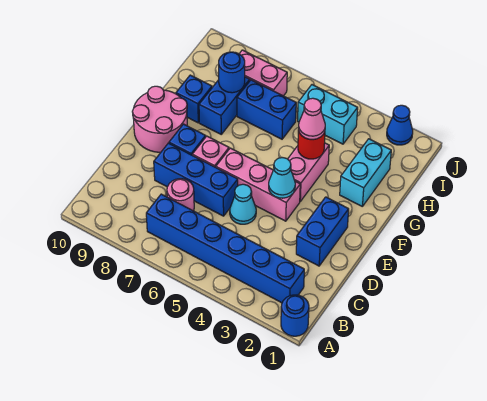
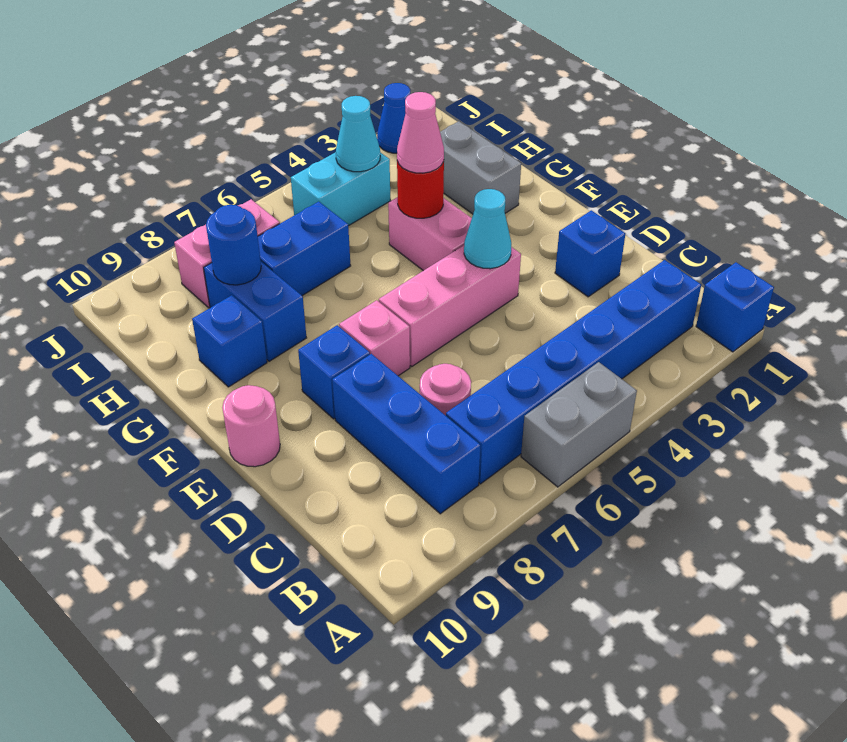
blue 1x1 round brick [281,295,309,336] -> blue 1x1 brick [696,262,774,352]
none -> grey 1x2 brick [521,362,637,487]
blue 1x2 brick [296,197,349,266] -> blue 1x1 brick [555,210,625,297]
cyan 1x1 cone [230,184,256,224] -> cyan 1x1 cone moved to [336,96,380,172]
blue 1x3 brick [154,143,238,216] -> blue 1x3 brick turned to [332,354,480,514]
pink 2x2 round brick [132,86,187,152] -> pink 1x1 round brick [222,385,280,467]
cyan 1x2 brick [340,139,391,206] -> grey 1x2 brick [440,121,521,214]

